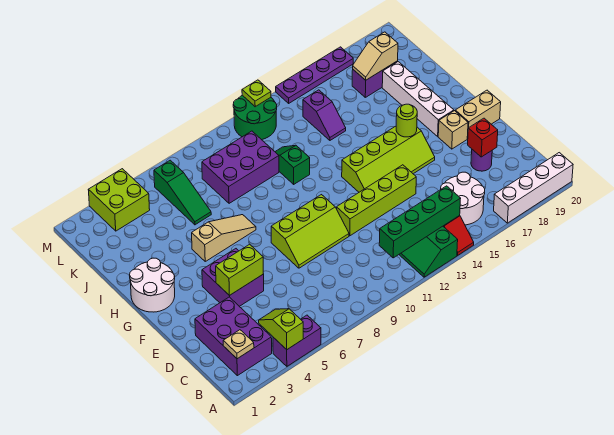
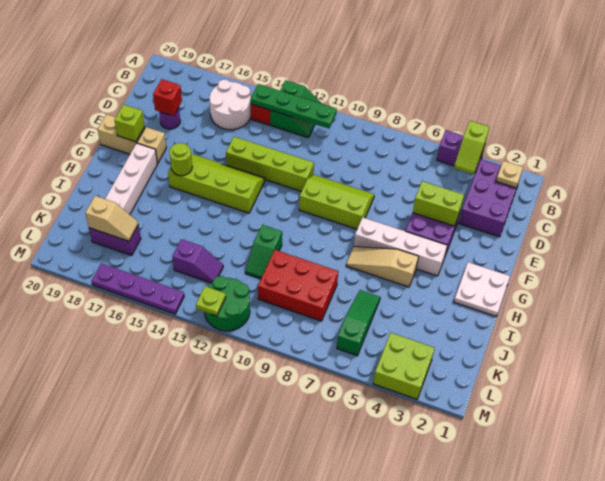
white 1x4 brick [494,153,573,223] -> white 1x4 brick moved to [354,217,447,276]
green 1x4 brick [379,186,461,258] -> green 1x4 plate [250,84,337,128]
none -> lime 1x1 brick [114,104,145,142]
white 2x2 round brick [130,258,175,312] -> white 2x2 plate [454,262,510,317]
purple 2x3 brick [202,131,279,203] -> red 2x3 brick [258,250,338,321]
purple 1x2 slope [303,90,346,140] -> purple 1x2 slope turned to [172,239,223,283]

